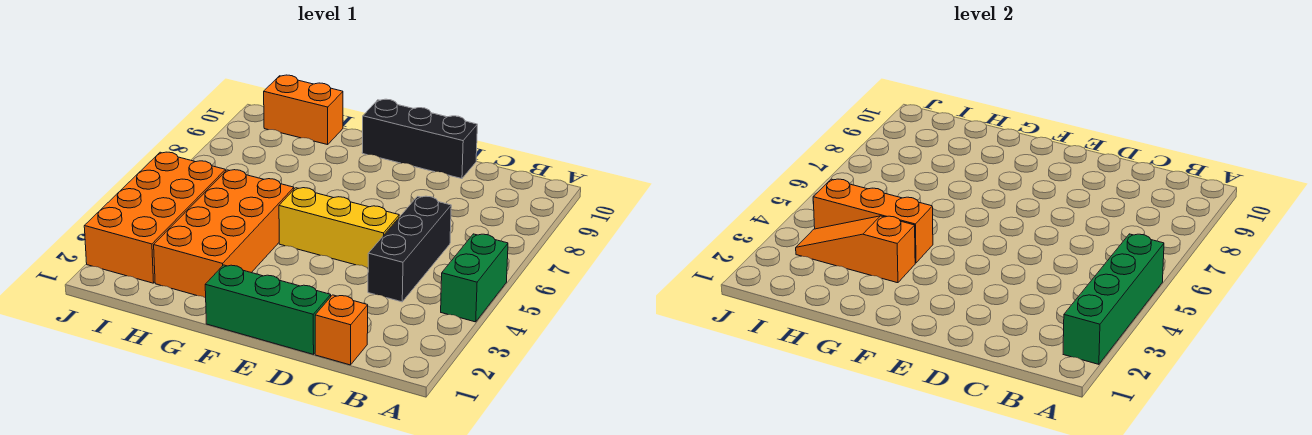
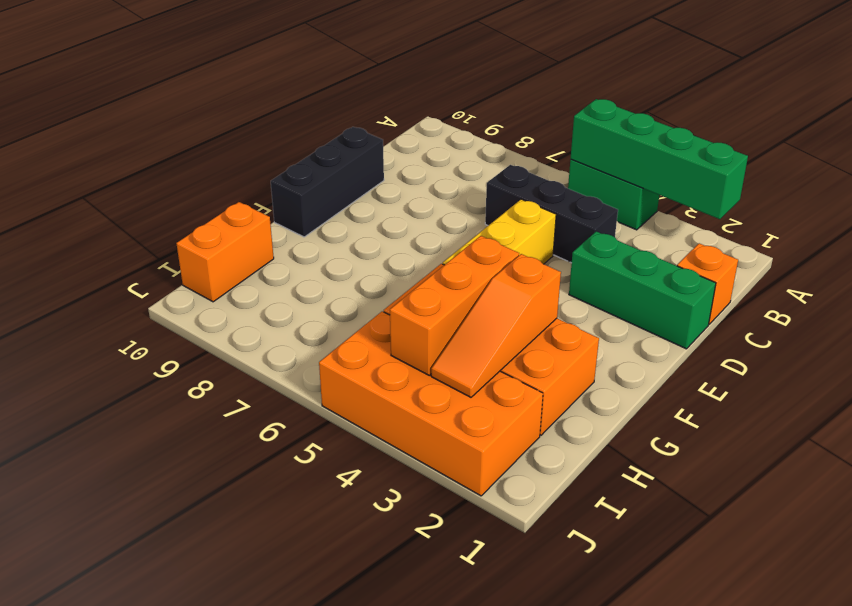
green 1x3 brick [205,265,331,354] -> green 1x3 brick turned to [569,231,716,349]

